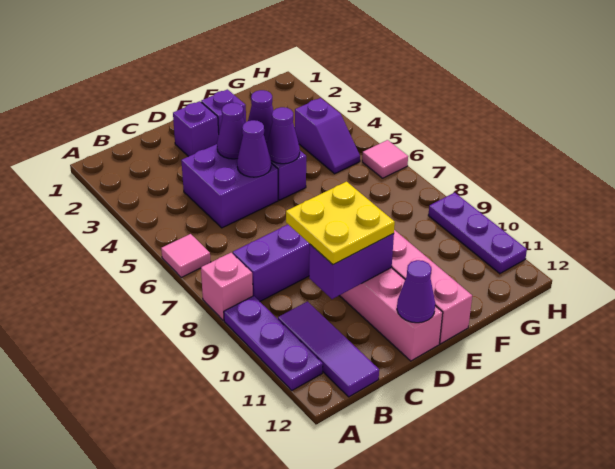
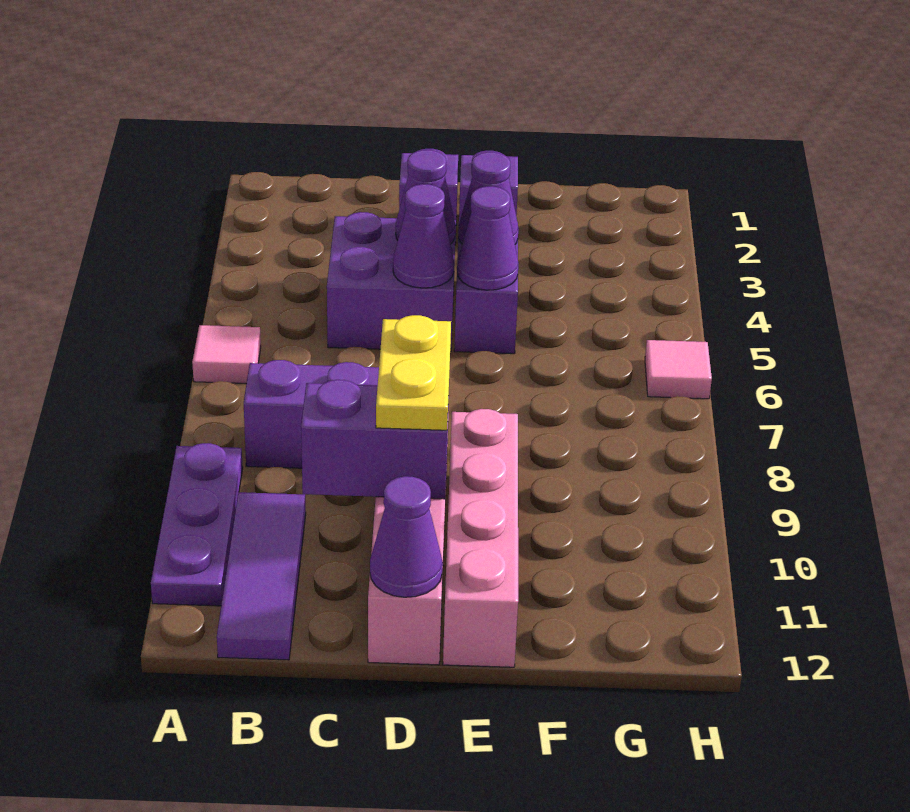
pink 1x1 brick [201,253,253,320] -> none
yellow 2x2 plate [286,182,395,264] -> yellow 1x2 plate [376,315,451,430]
purple 1x2 slope [295,98,360,174] -> none
purple 1x3 plate [428,193,527,274] -> none

